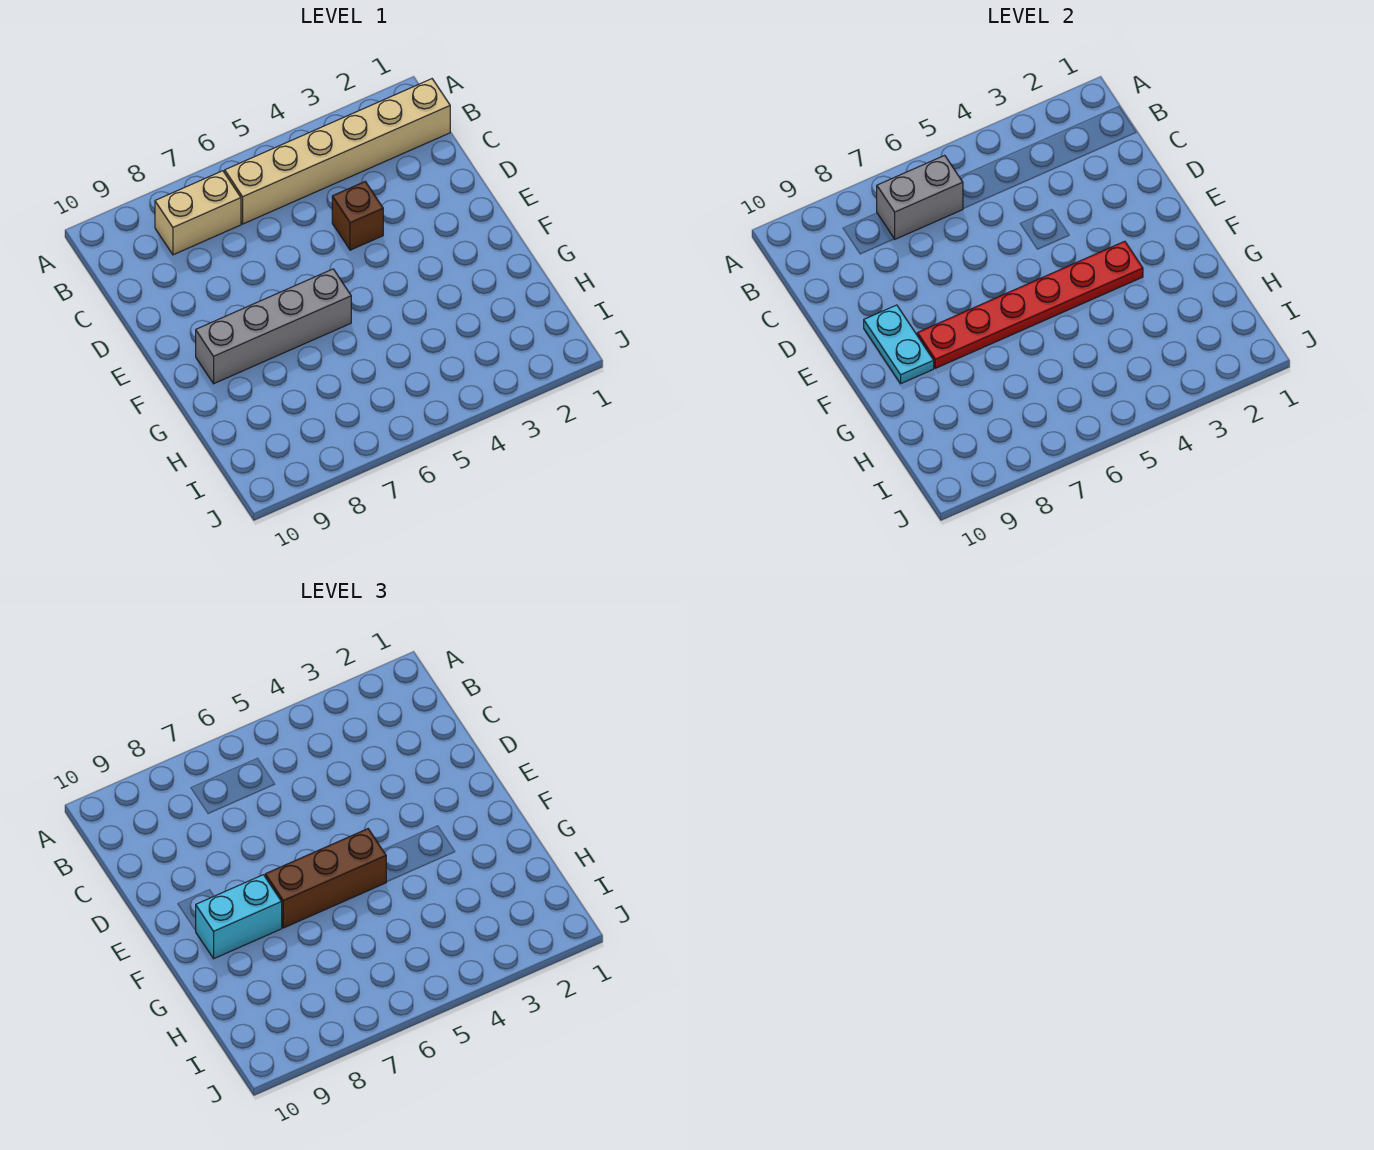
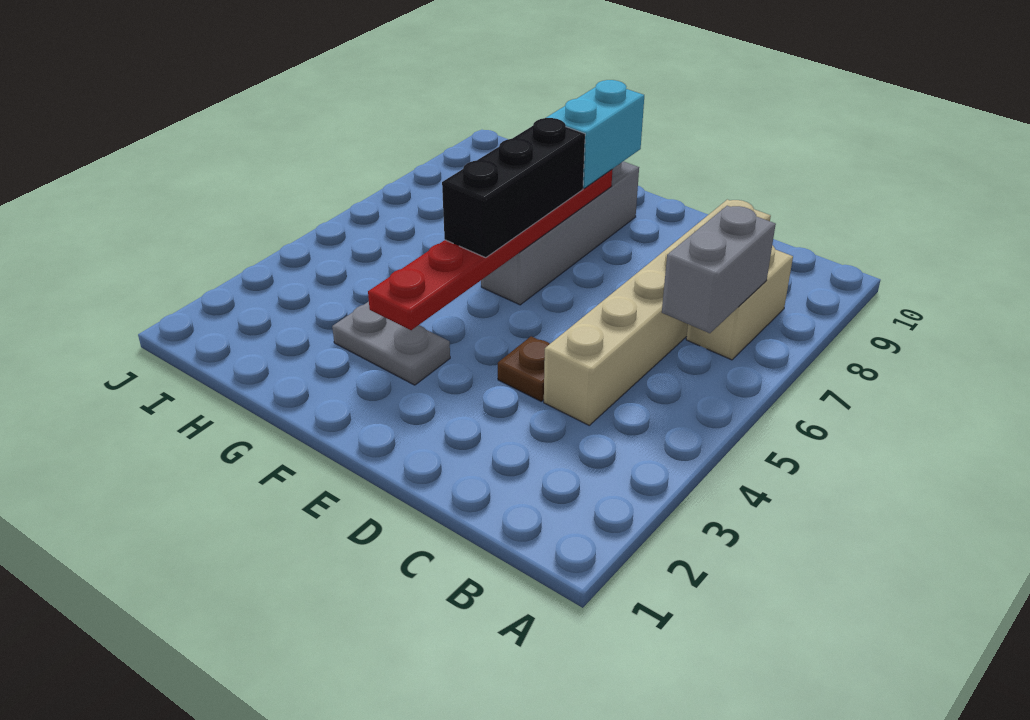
tan 1x6 brick [225,79,450,224] -> tan 1x6 brick moved to [544,200,771,425]
brown 1x1 brick [332,182,383,250] -> brown 1x1 plate [498,336,550,401]
cyan 1x2 plate [864,305,934,384] -> none
none -> grey 1x2 plate [332,302,450,385]
brown 1x3 brick [265,829,386,928] -> black 1x3 brick [442,118,585,258]

